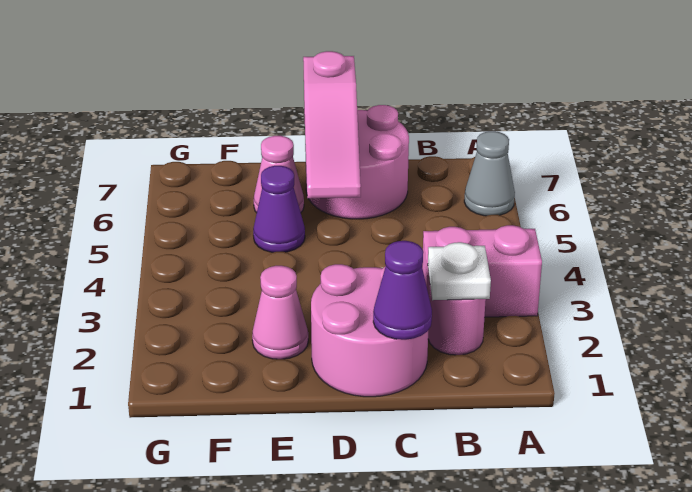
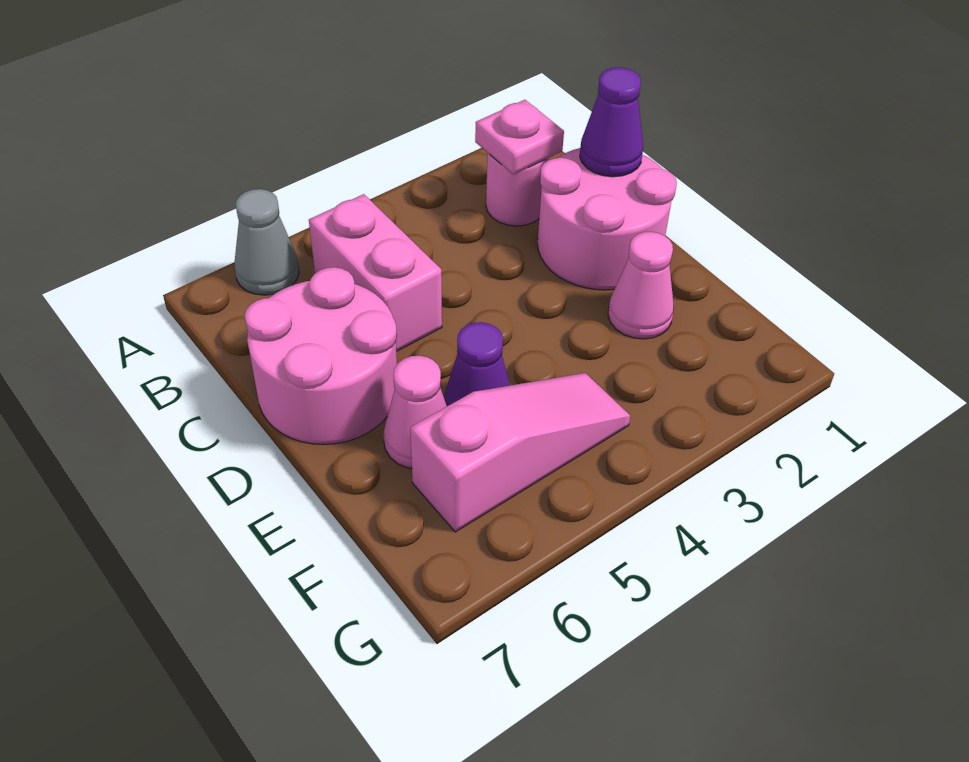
pink 1x2 brick [422,225,542,317] -> pink 1x2 brick moved to [309,194,442,352]
white 1x1 plate [428,242,491,300] -> pink 1x1 plate [475,100,564,175]
pink 1x3 slope [303,51,361,198] -> pink 1x3 slope moved to [410,373,630,532]

